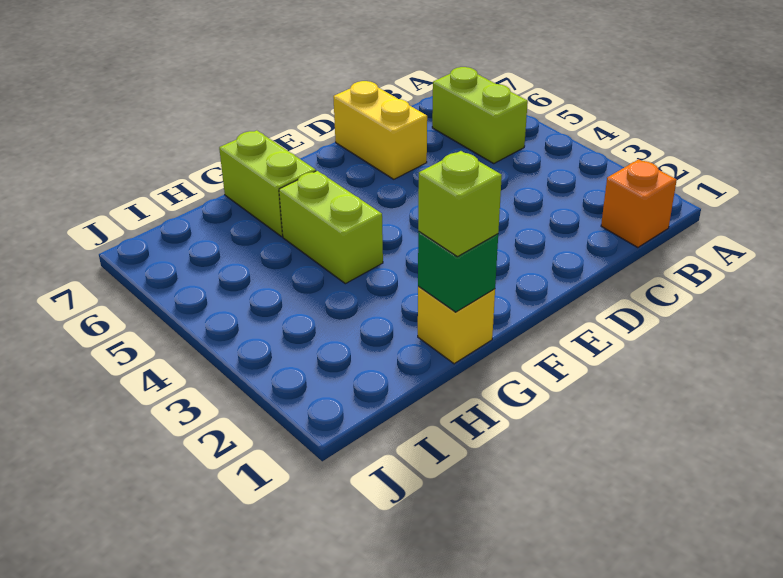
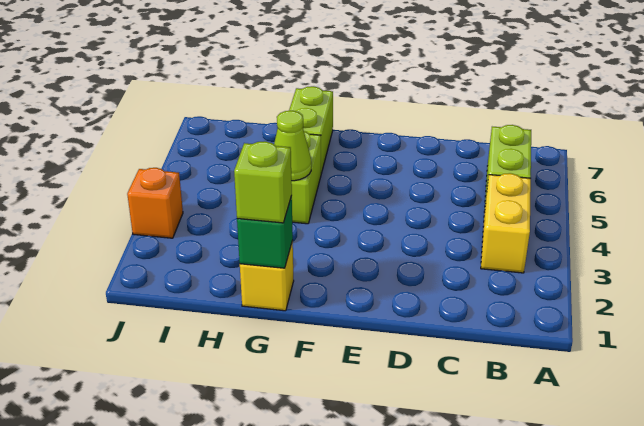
orange 1x1 brick [601,159,677,248] -> orange 1x1 brick moved to [127,168,183,238]
yellow 1x2 brick [333,81,427,179] -> yellow 1x2 brick moved to [481,173,531,273]
none -> lime 1x1 cone [274,111,311,181]

